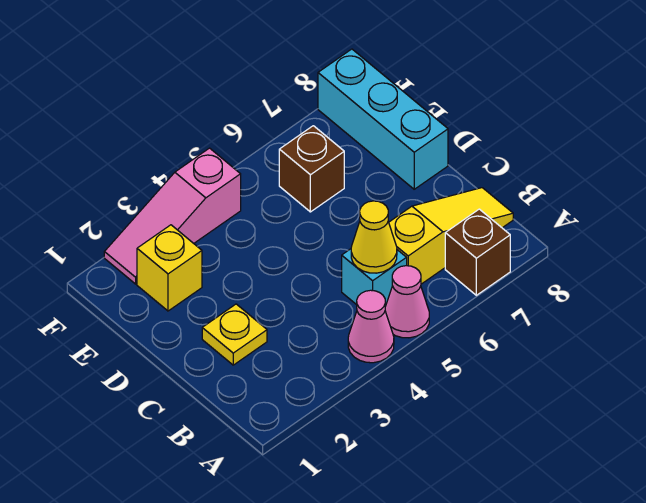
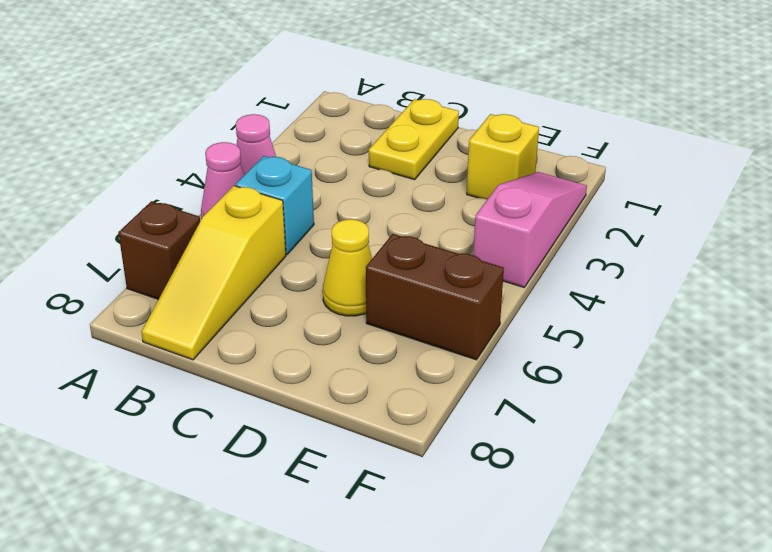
yellow 1x1 cone [351,201,397,273] -> yellow 1x1 cone moved to [323,219,372,316]
yellow 1x1 plate [202,304,267,365] -> yellow 1x2 plate [369,99,459,180]
cyan 1x3 brick [318,49,448,189] -> none
brown 1x1 brick [279,126,344,212] -> brown 1x2 brick [366,234,504,360]

